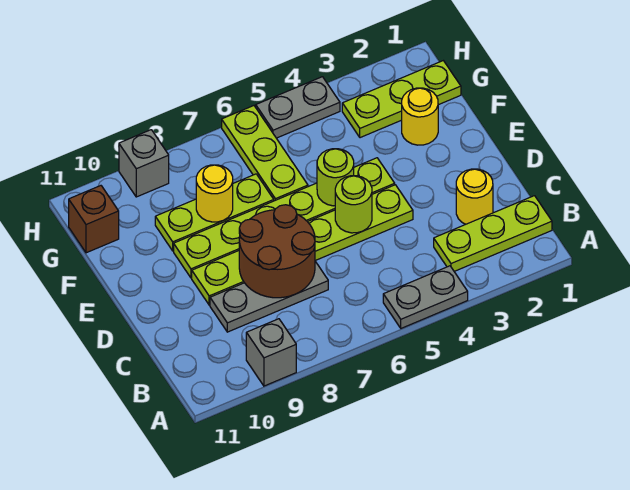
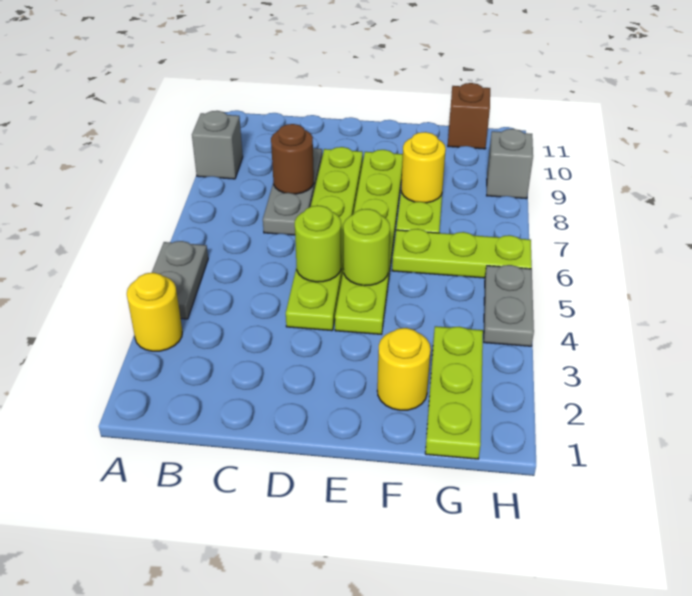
lime 1x3 plate [434,196,552,271] -> none
yellow 1x1 round brick [456,169,493,224] -> yellow 1x1 round brick moved to [127,273,182,351]
brown 2x2 round brick [239,205,315,298] -> brown 1x1 round brick [271,124,314,194]

